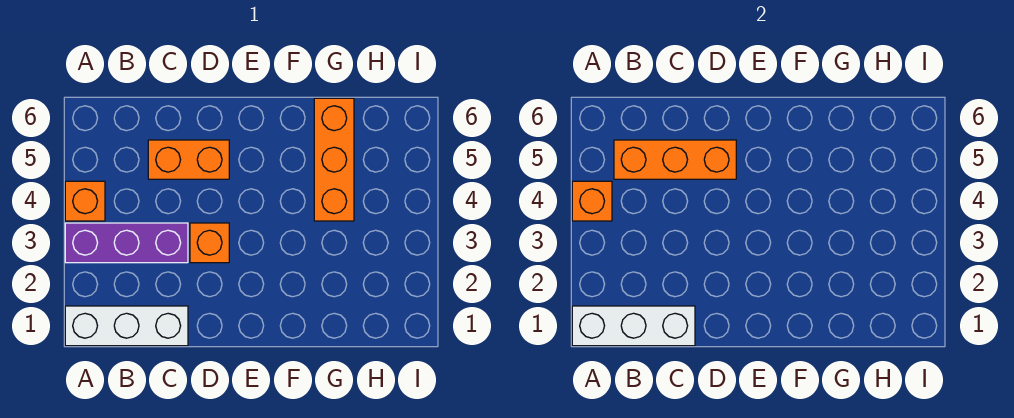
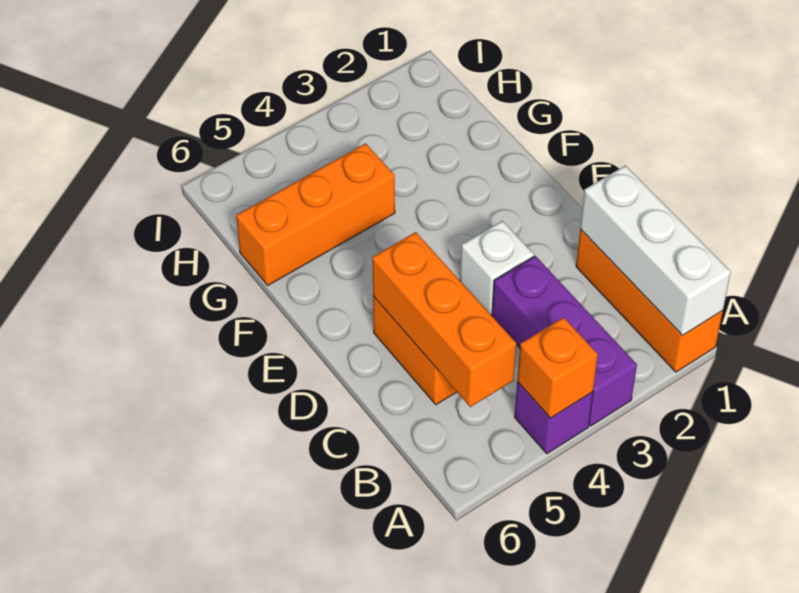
white 1x3 brick [65,306,188,346] -> orange 1x3 brick [576,229,723,372]
orange 1x1 brick [65,181,105,221] -> purple 1x1 brick [514,382,593,454]
orange 1x1 brick [190,223,229,263] -> white 1x1 brick [460,221,534,315]

